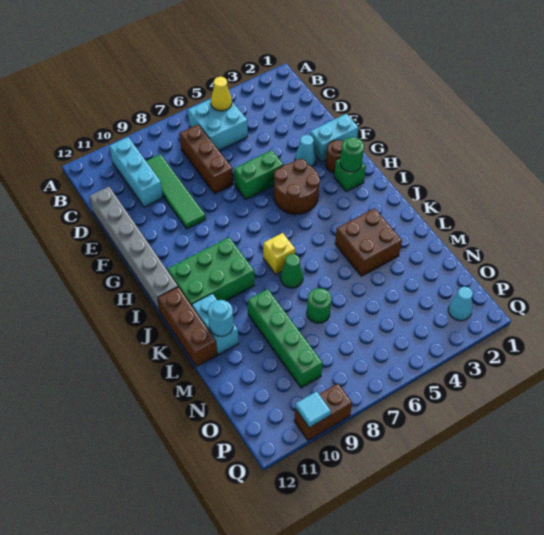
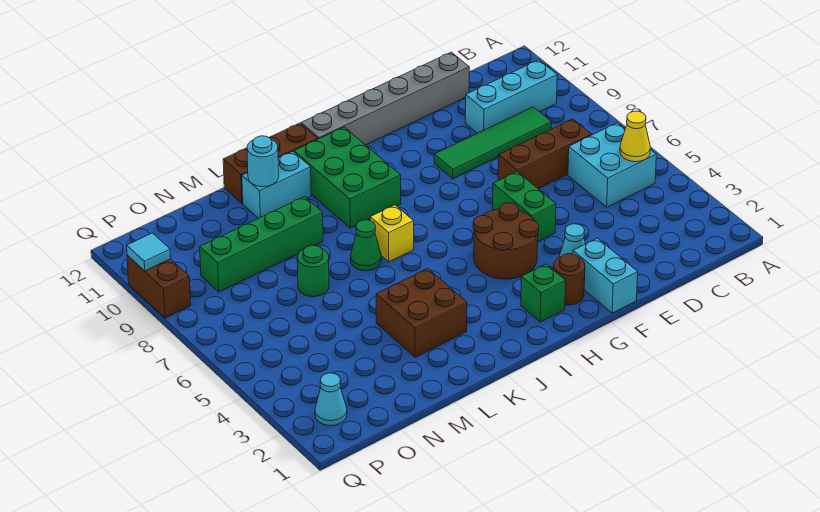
green 1x1 round brick [340,137,364,172] -> none

